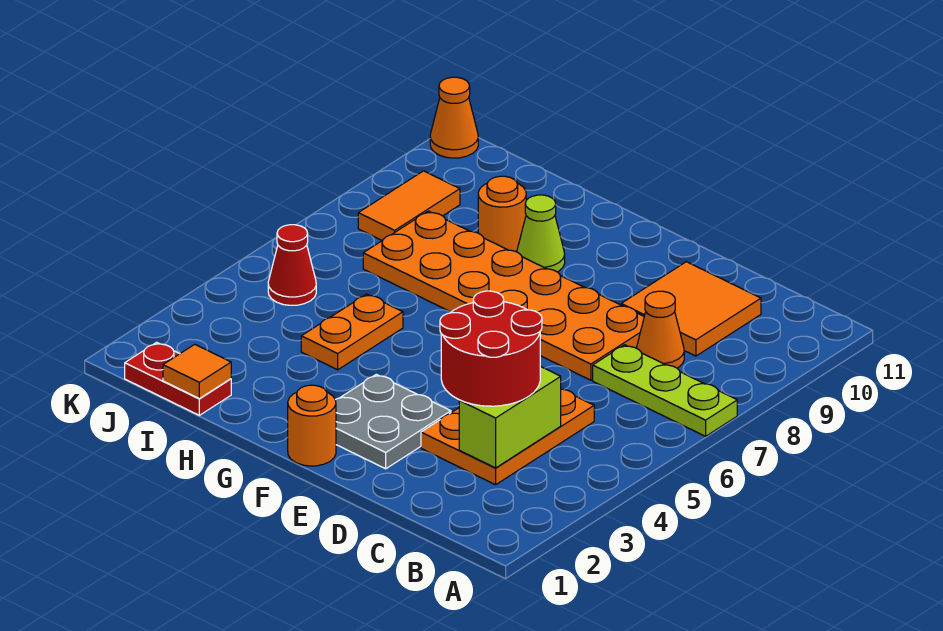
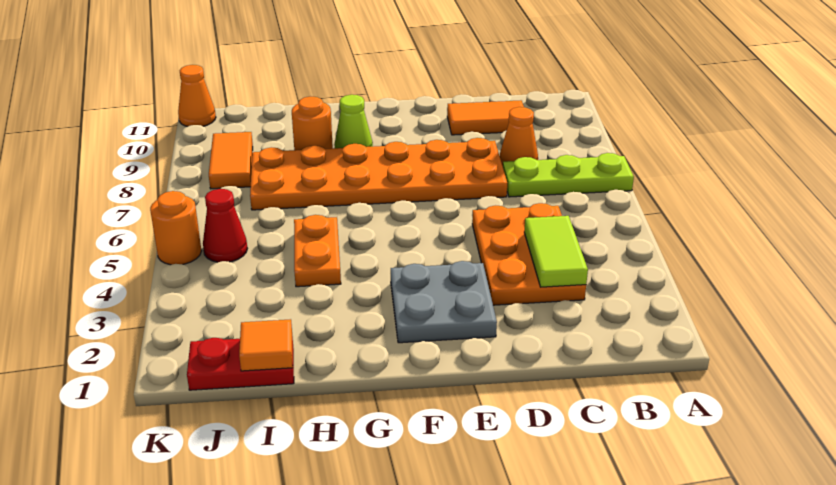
lime 1x2 brick [459,366,561,468] -> lime 1x2 tile [524,216,588,287]
red 2x2 round brick [440,291,542,406] -> none
orange 2x2 tile [621,262,761,356] -> orange 1x2 tile [447,100,524,135]
orange 1x1 round brick [288,385,336,466] -> orange 1x1 round brick moved to [150,191,202,265]

